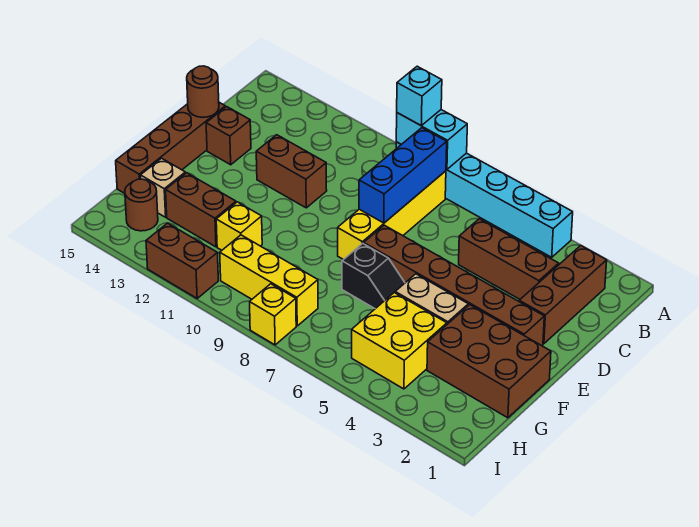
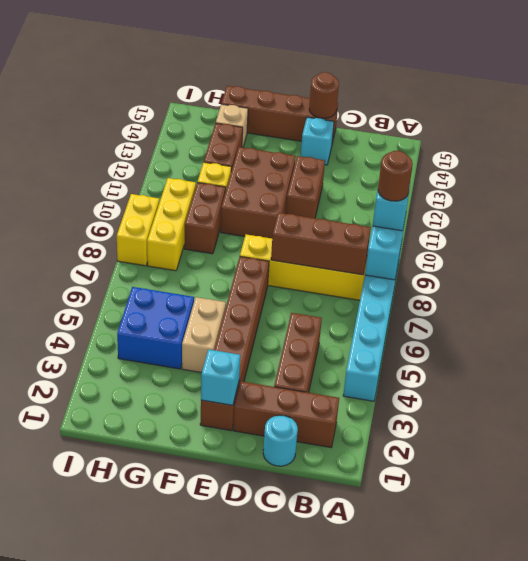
blue 1x3 brick [359,128,447,223] -> brown 1x3 brick [271,213,371,275]
none -> cyan 1x1 round brick [263,415,298,466]
brown 1x1 brick [206,107,251,165] -> cyan 1x1 brick [301,117,334,165]
none -> cyan 1x1 brick [201,349,240,405]
brown 2x3 brick [427,305,551,418] -> brown 2x3 brick moved to [221,147,296,238]
black 1x2 slope [342,243,405,309] -> none
yellow 2x2 brick [352,293,447,389] -> blue 2x2 brick [117,287,194,369]
brown 1x1 round brick [125,179,158,231] -> brown 1x1 round brick moved to [378,151,413,201]
yellow 1x1 brick [250,284,296,345] -> yellow 1x2 brick [117,194,159,266]
brown 1x2 brick [146,223,218,298] -> brown 1x2 brick moved to [185,183,226,254]

